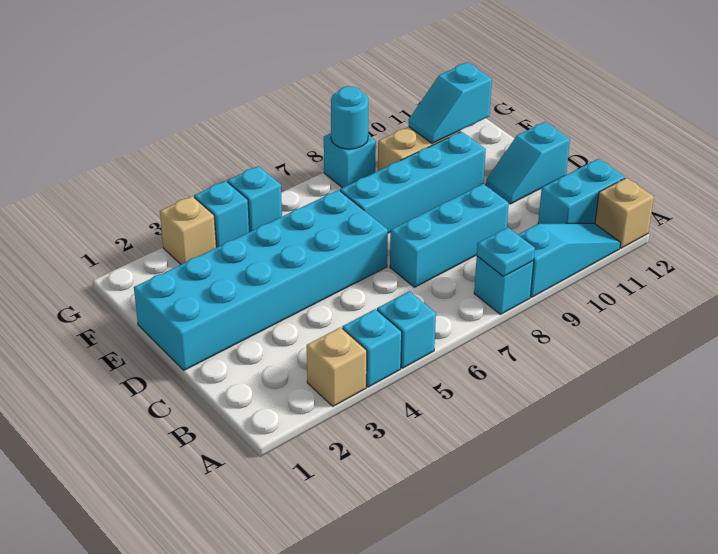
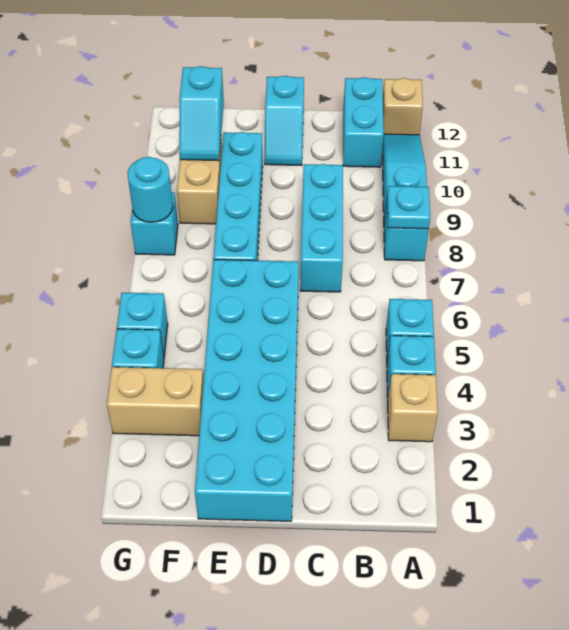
tan 1x1 brick [160,196,216,264] -> tan 1x2 brick [107,367,204,436]

